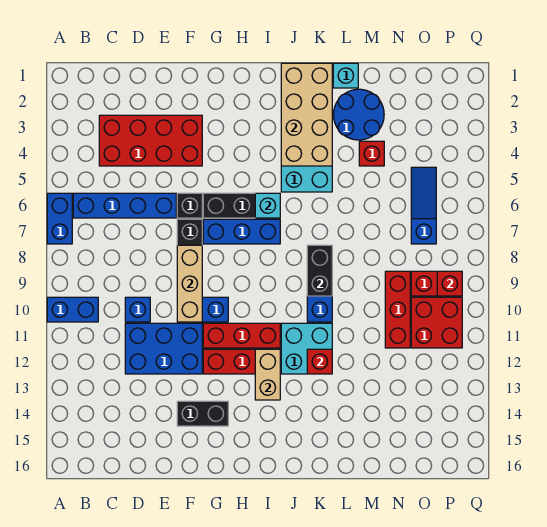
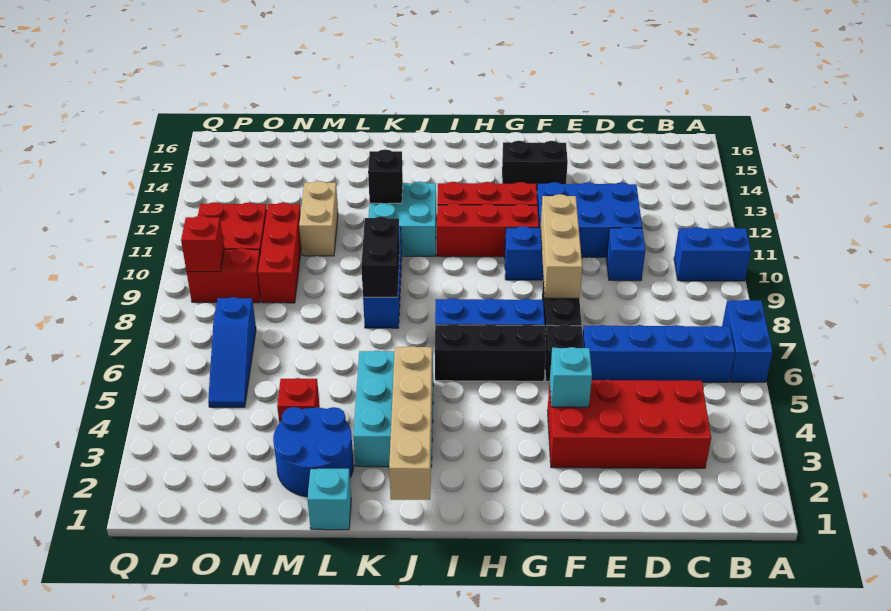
cyan 1x1 brick [255,193,280,218] -> cyan 1x1 brick moved to [550,347,592,407]
tan 1x2 brick [255,349,280,400] -> tan 1x2 brick moved to [299,181,338,256]
tan 2x4 brick [281,63,332,166] -> tan 1x4 brick [389,346,432,500]
red 1x1 brick [307,349,332,374] -> black 1x1 brick [368,149,403,203]

